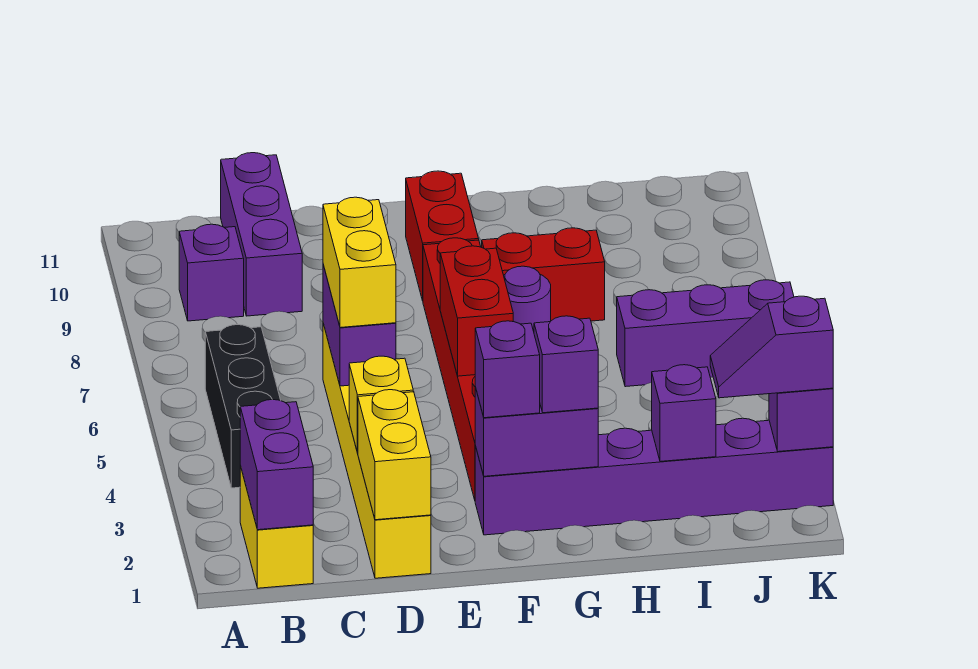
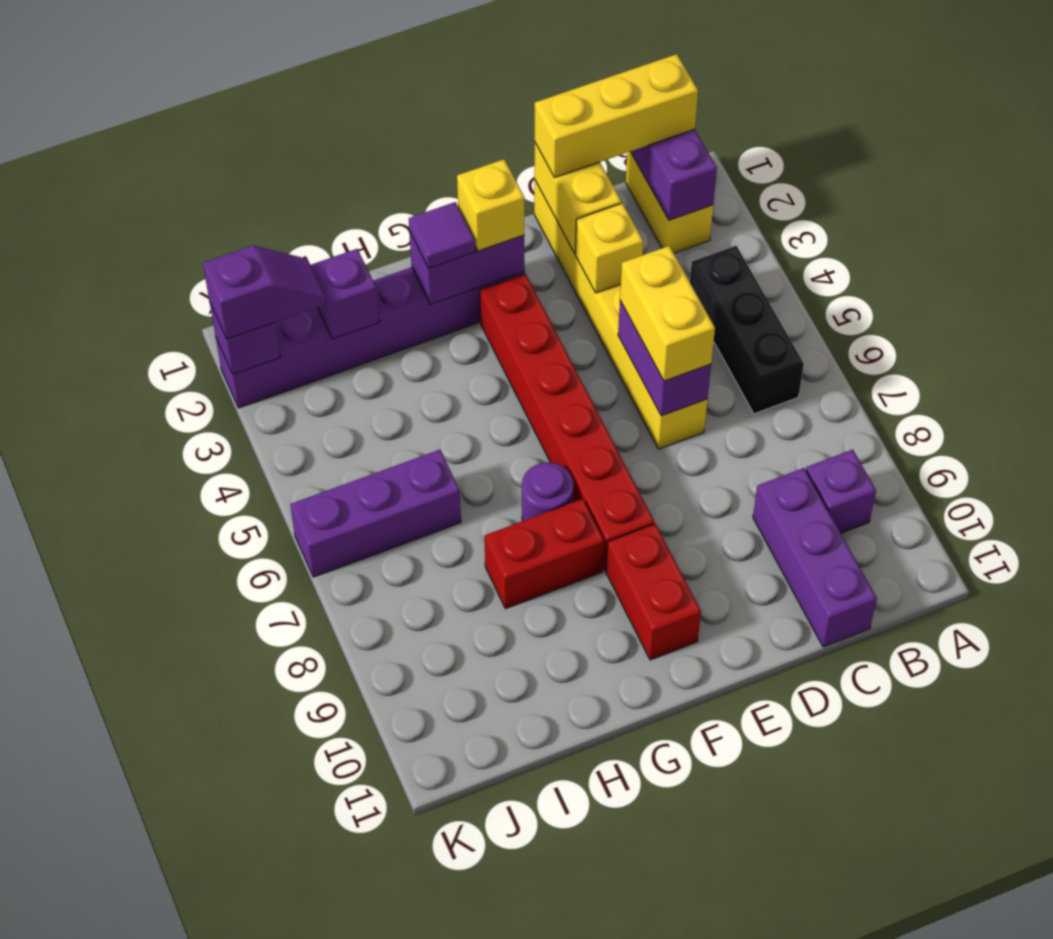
none -> yellow 1x3 brick [535,54,698,178]
purple 1x1 brick [475,321,540,418] -> yellow 1x1 brick [457,159,524,251]
red 1x2 brick [440,246,513,376] -> none
purple 1x1 brick [534,316,598,413] -> purple 1x1 tile [409,202,475,268]

